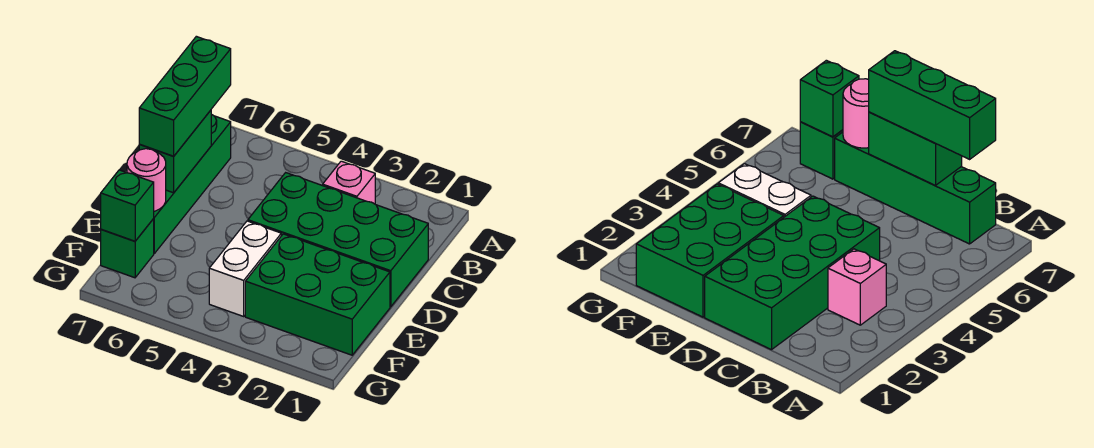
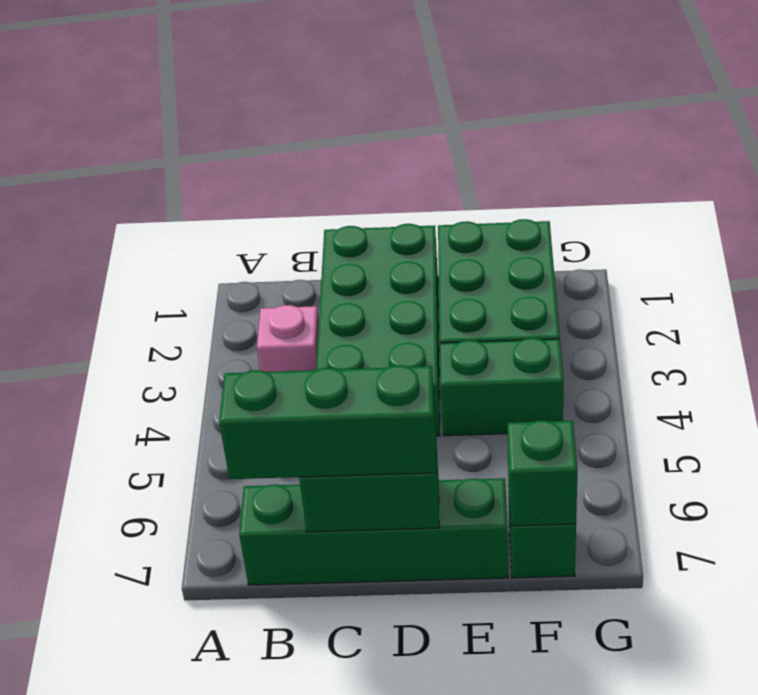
white 1x2 brick [209,221,281,316] -> green 1x2 brick [440,338,564,436]
pink 1x1 round brick [127,149,166,211] -> none

